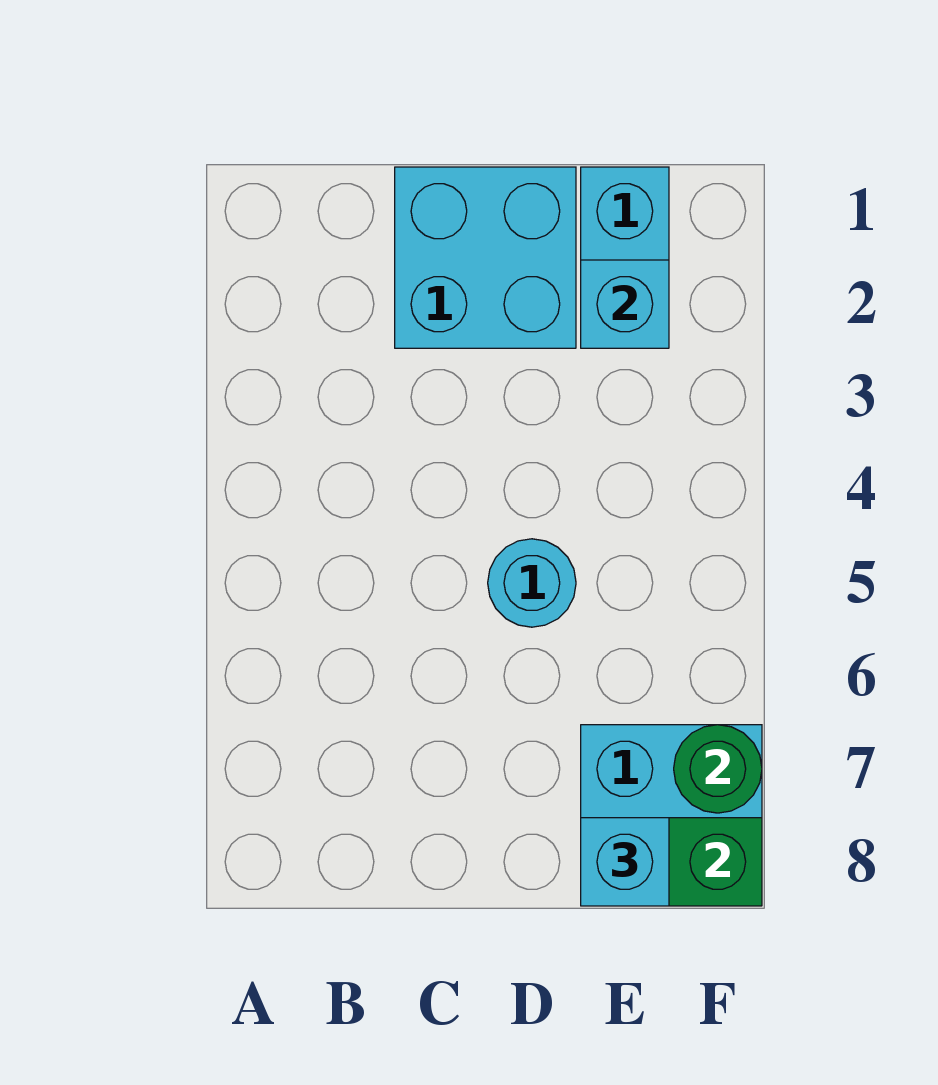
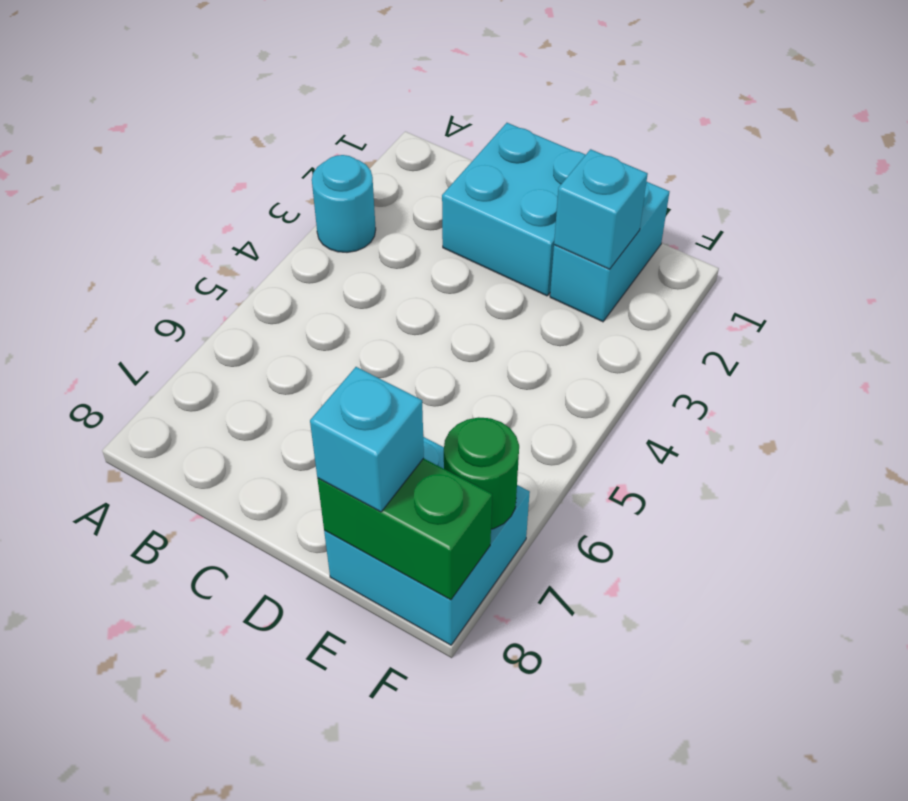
cyan 1x1 round brick [488,539,576,627] -> cyan 1x1 round brick moved to [312,155,376,252]

